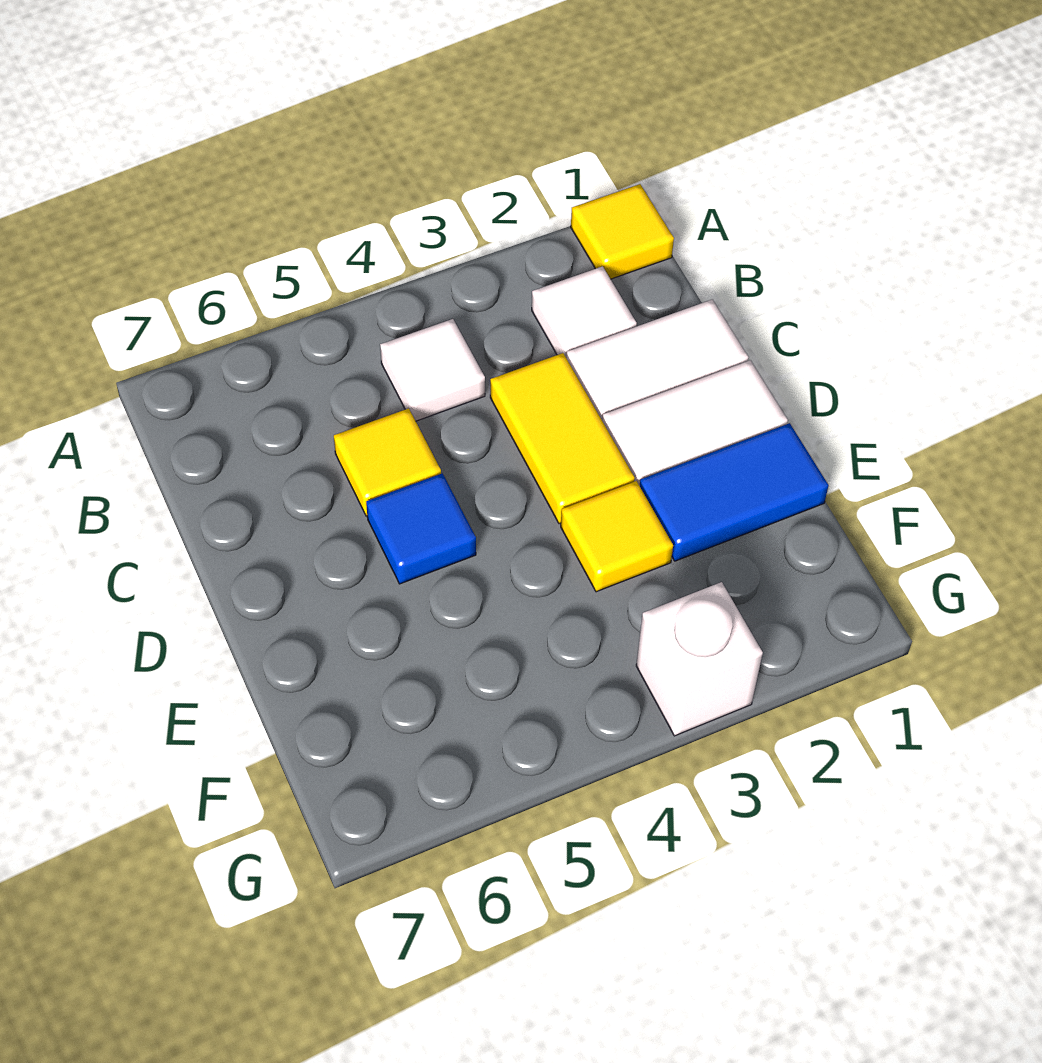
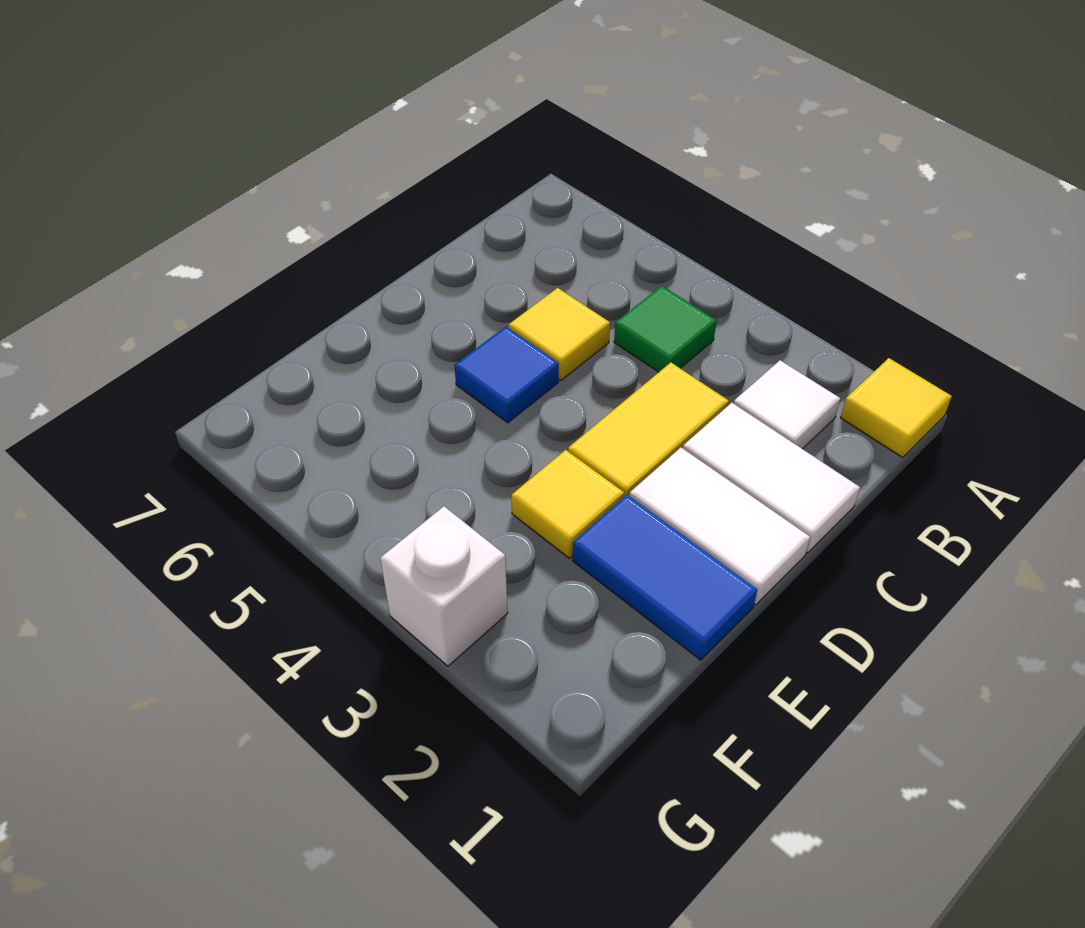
white 1x1 tile [380,319,485,421] -> green 1x1 tile [614,286,717,372]

